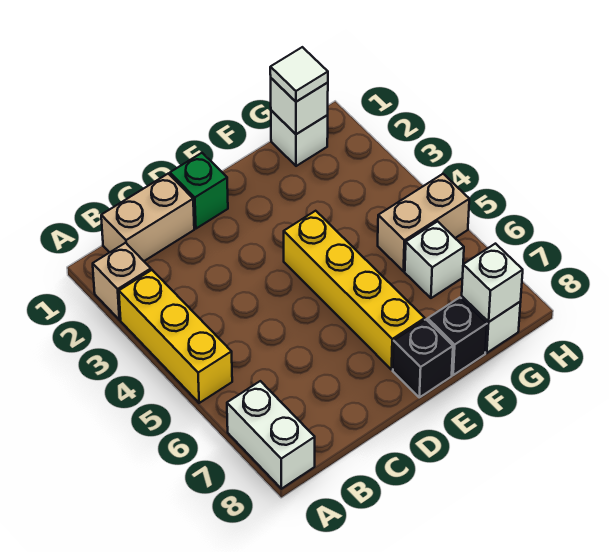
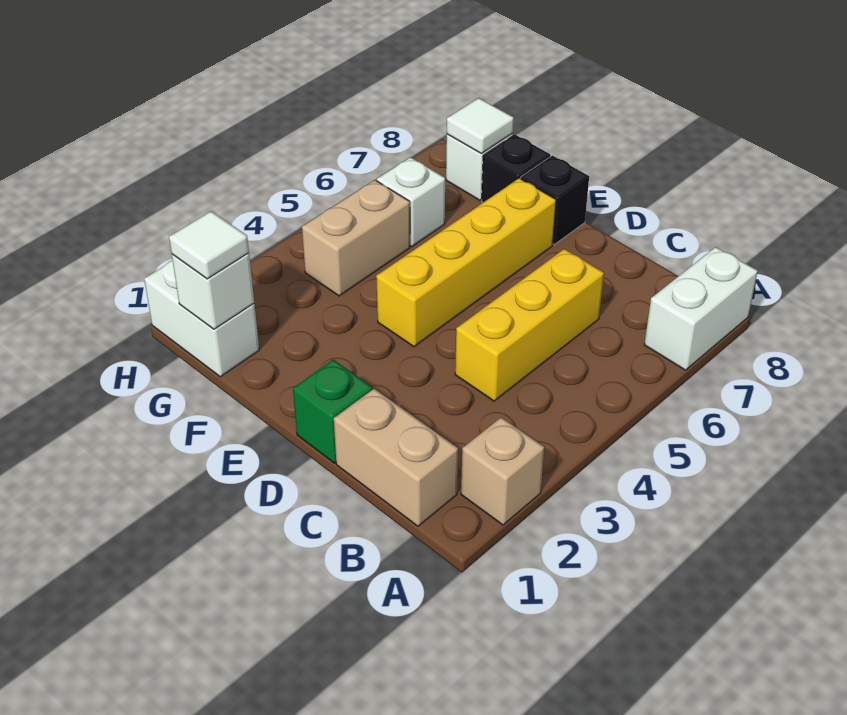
yellow 1x3 brick [119,270,232,403] -> yellow 1x3 brick moved to [455,249,604,401]
white 1x1 brick [271,110,328,166] -> white 1x2 brick [144,260,259,377]
tan 1x2 brick [378,174,469,271] -> tan 1x2 brick turned to [302,180,410,296]
white 1x1 brick [462,244,523,322] -> white 1x1 tile [447,98,514,153]

